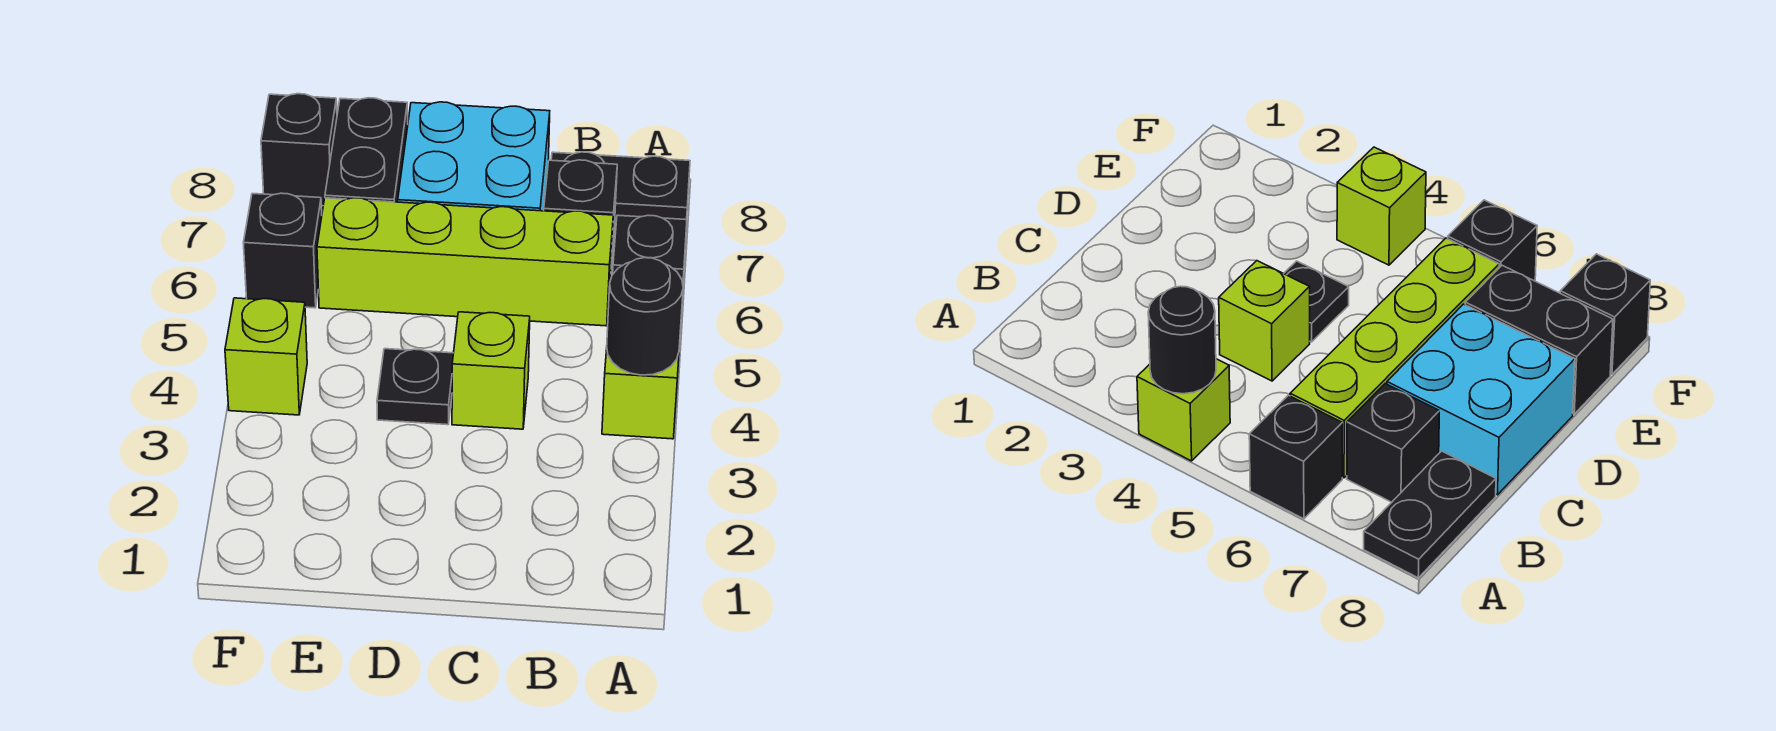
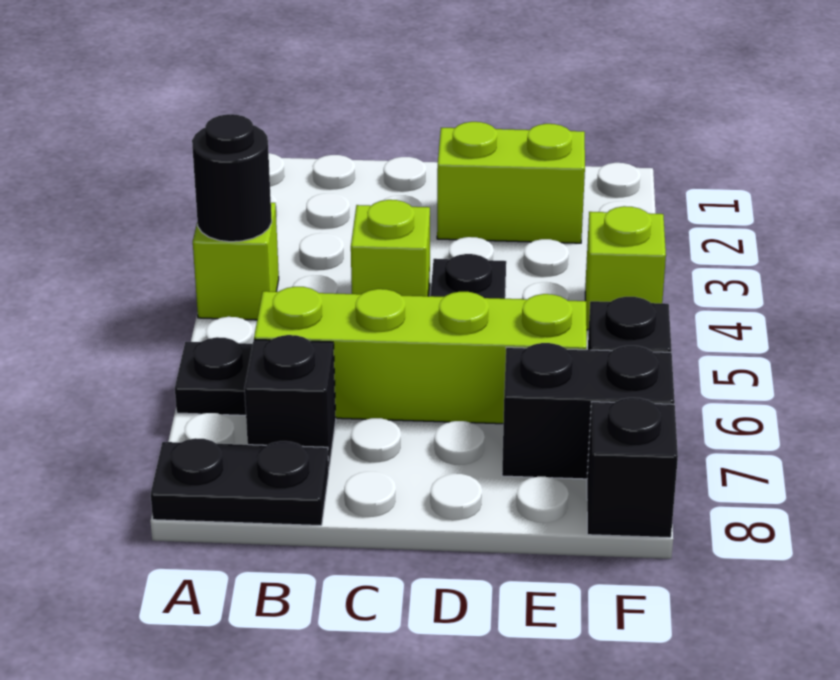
black 1x1 brick [613,215,687,283] -> black 1x1 plate [175,337,253,415]
cyan 2x2 brick [398,102,550,211] -> none
none -> lime 1x2 brick [437,122,585,243]
black 1x2 brick [325,98,408,202] -> black 1x2 brick turned to [502,343,675,479]

